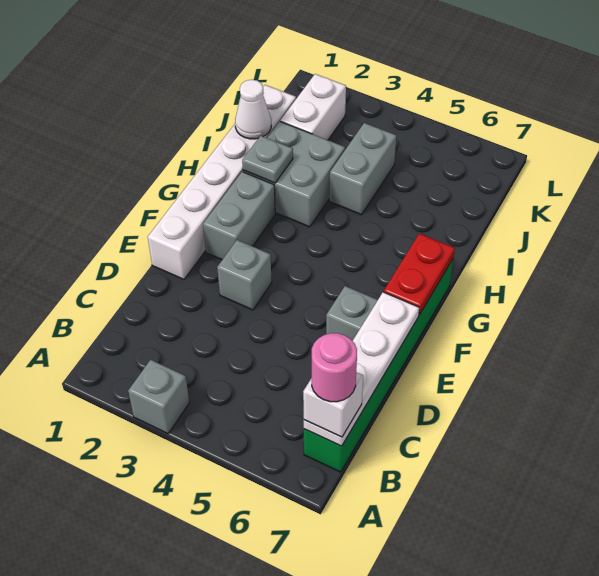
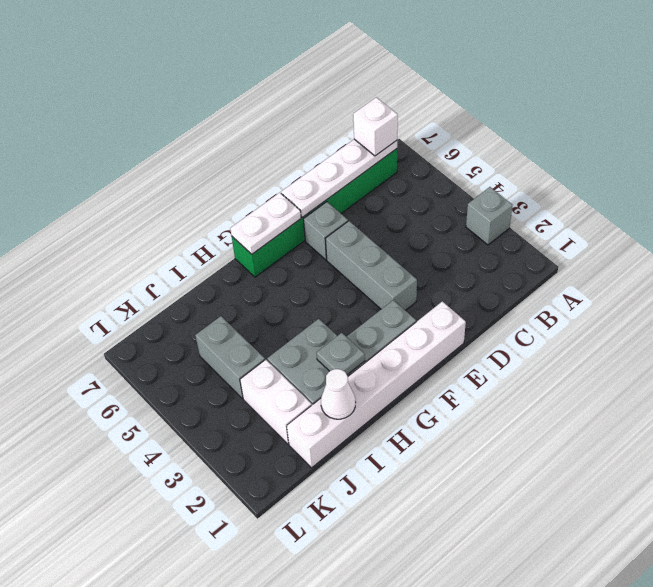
pink 1x1 round brick [312,333,357,402] -> none
grey 1x1 brick [217,240,272,310] -> grey 1x3 brick [325,221,417,310]
red 1x2 plate [384,234,455,315] -> white 1x2 plate [230,193,301,254]
grey 1x2 brick [329,123,396,215] -> grey 1x2 brick turned to [195,316,265,399]
white 1x2 brick [280,74,346,140] -> white 1x2 brick turned to [240,359,312,444]

